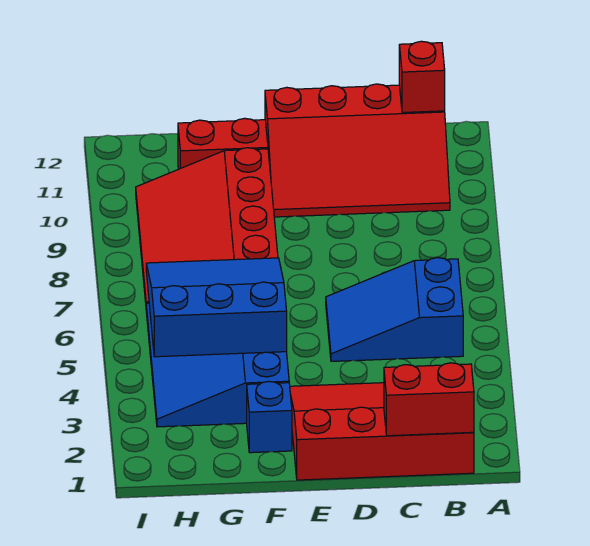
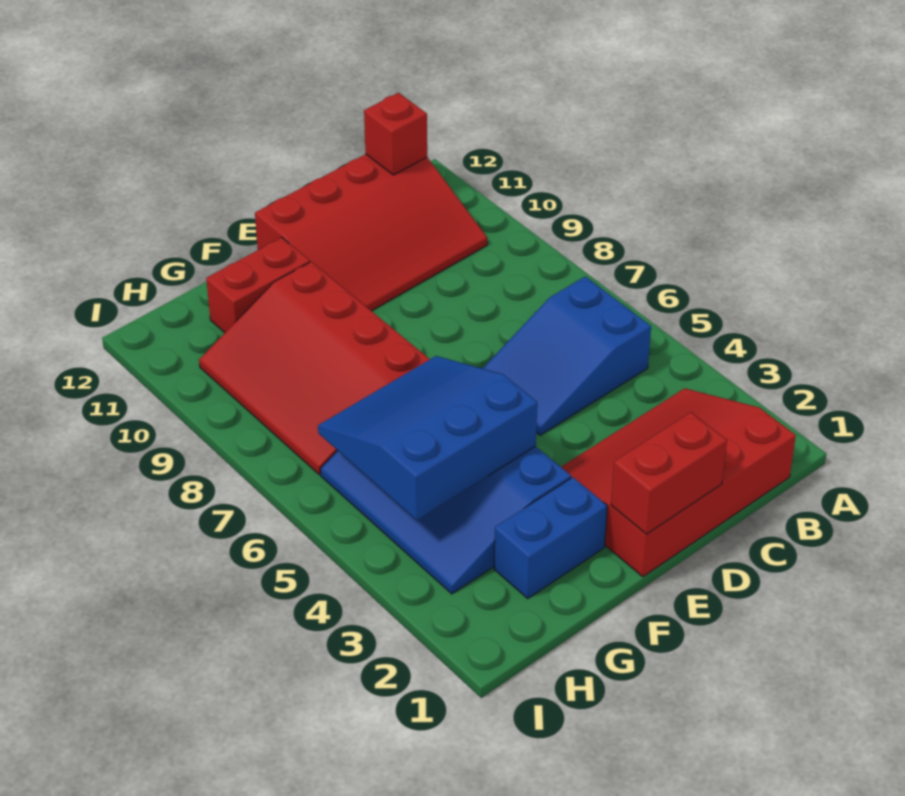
red 1x2 brick [384,363,474,436] -> red 1x2 brick moved to [611,412,727,534]
blue 1x1 brick [247,381,292,453] -> blue 1x2 brick [494,477,607,598]

